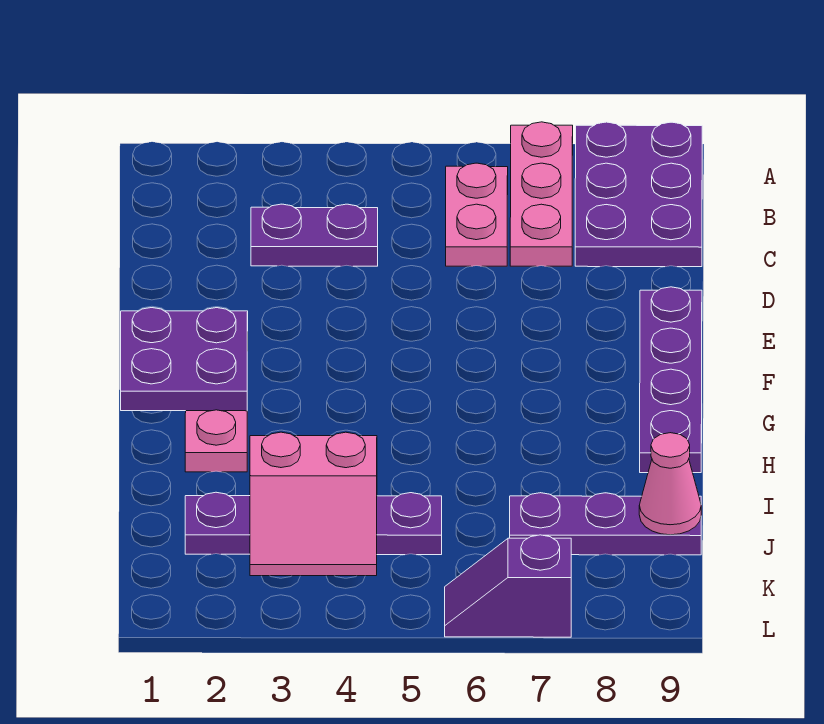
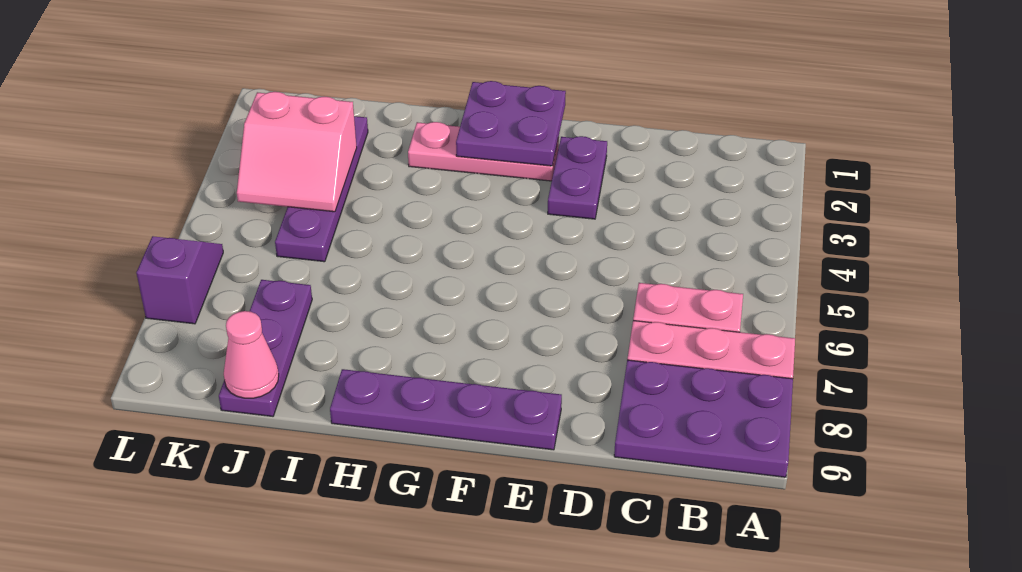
purple 1x2 plate [251,204,378,266] -> purple 1x2 plate moved to [548,136,607,219]
pink 2x2 slope [250,432,377,576] -> pink 2x2 slope turned to [237,92,357,212]

